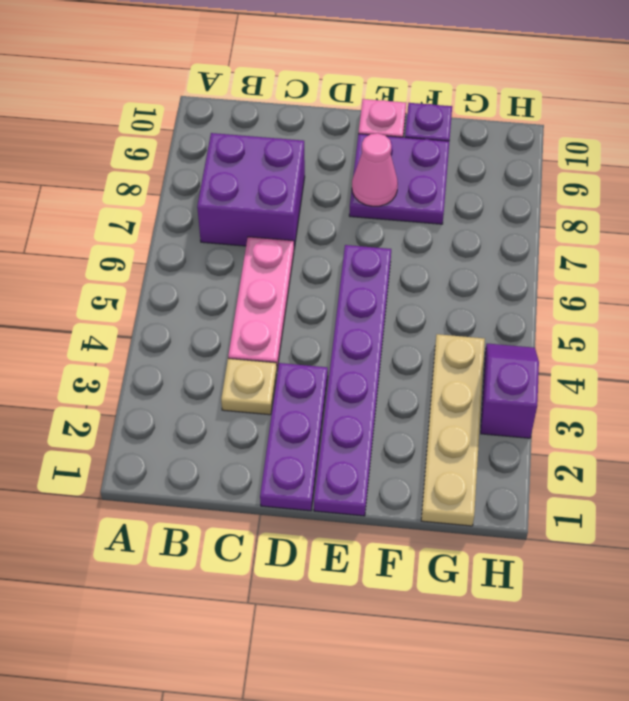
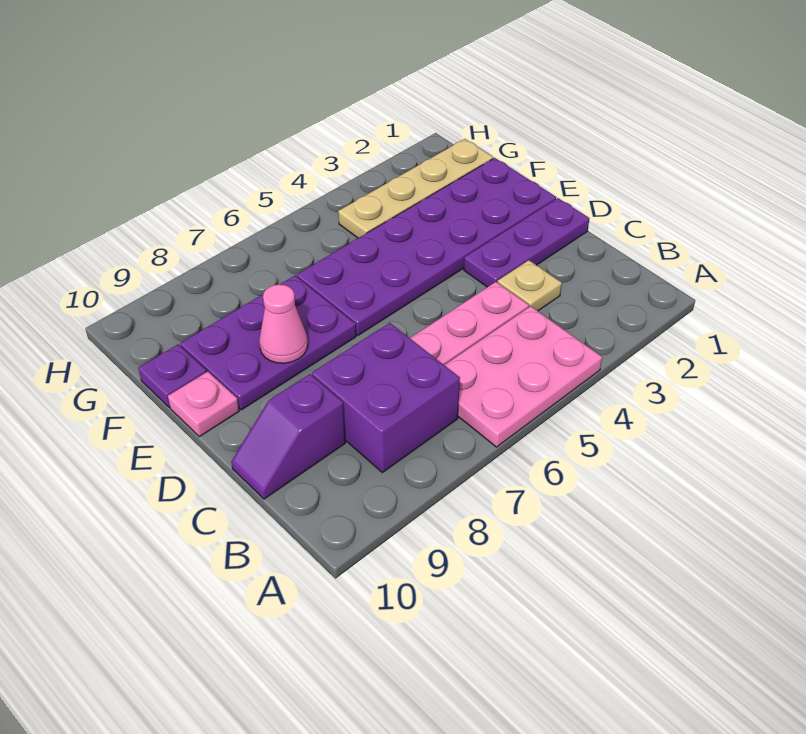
none -> pink 2x3 plate [445,306,602,447]
purple 1x6 plate [314,245,391,516] -> purple 2x6 plate [297,158,556,335]
purple 2x2 plate [349,134,449,224] -> purple 2x3 plate [180,276,356,410]
purple 1x2 slope [481,344,539,438] -> purple 1x2 slope moved to [231,374,345,499]

